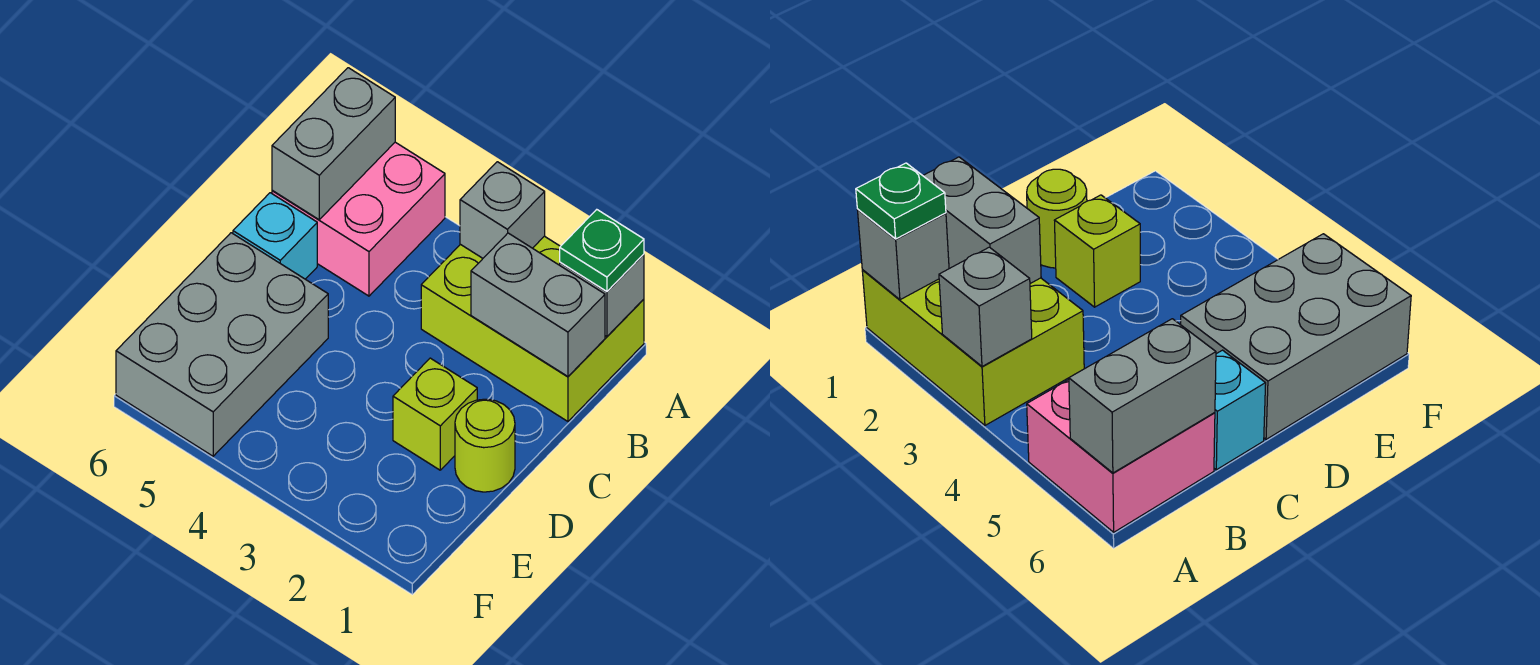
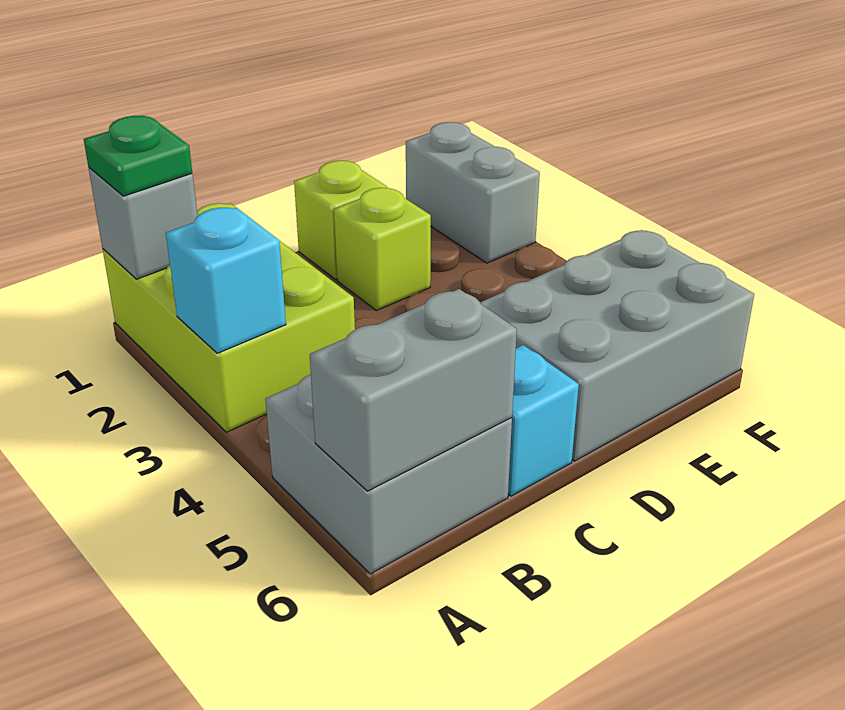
grey 1x1 brick [460,162,545,258] -> cyan 1x1 brick [166,208,286,353]
pink 2x2 brick [272,142,445,296] -> grey 2x2 brick [265,374,512,574]
grey 1x2 brick [471,233,605,376] -> grey 1x2 brick moved to [406,122,540,263]
lime 1x1 round brick [455,399,515,492] -> lime 1x1 brick [294,161,387,279]

